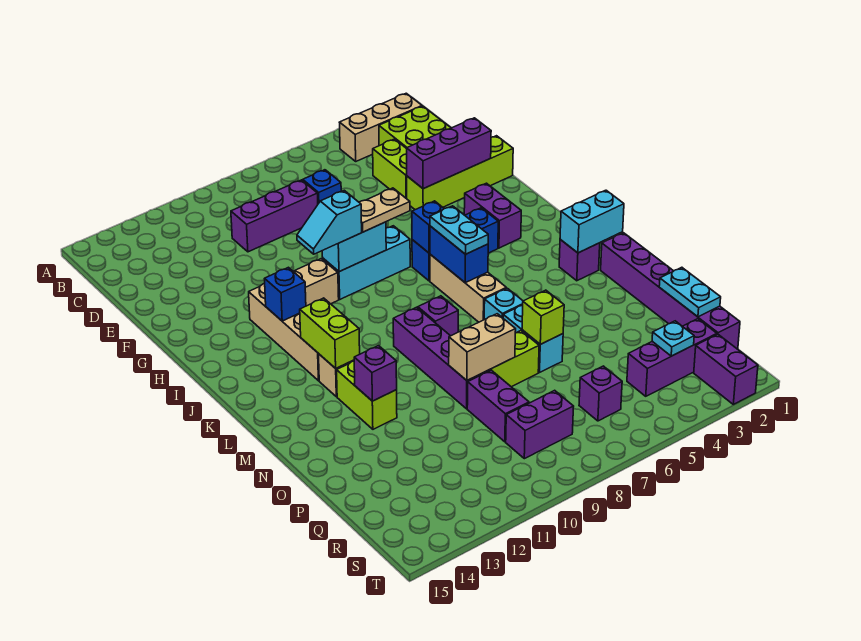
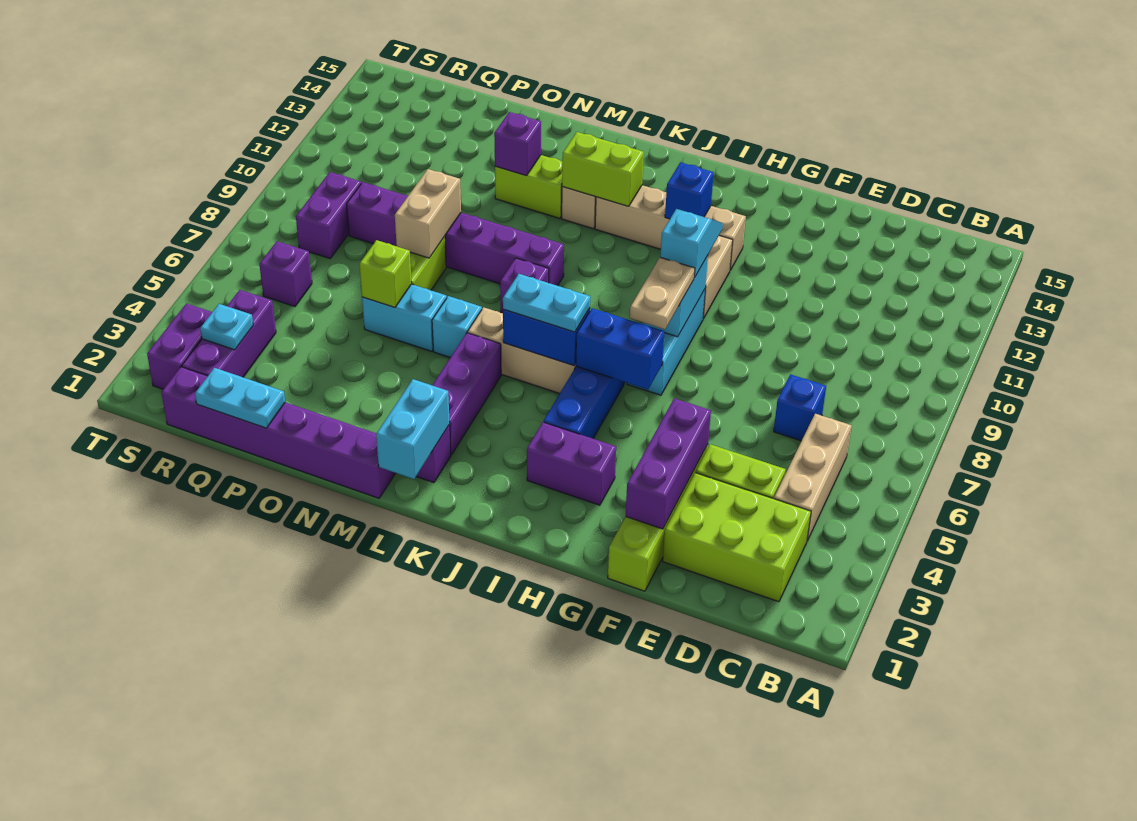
tan 1x3 brick [339,93,422,161] -> tan 1x3 brick moved to [774,414,852,541]
purple 1x3 brick [231,180,318,252] -> purple 1x3 brick moved to [432,333,501,455]
blue 1x1 brick [412,201,444,253] -> blue 1x2 brick [576,308,665,389]
purple 1x2 brick [694,334,758,404] -> purple 1x2 brick turned to [147,304,212,389]

